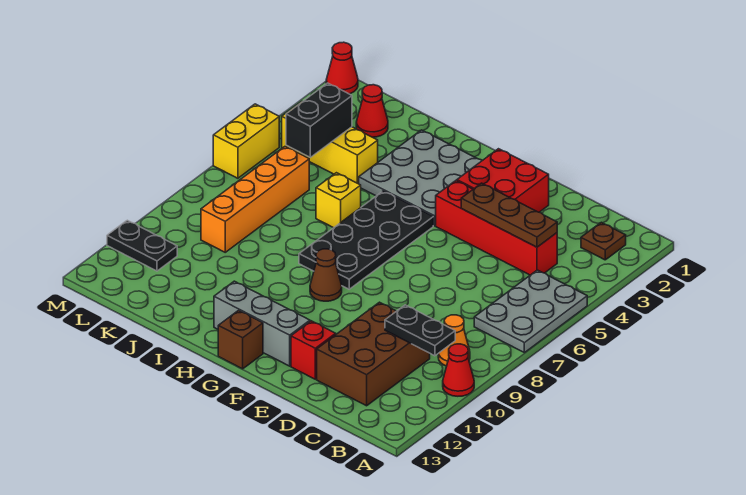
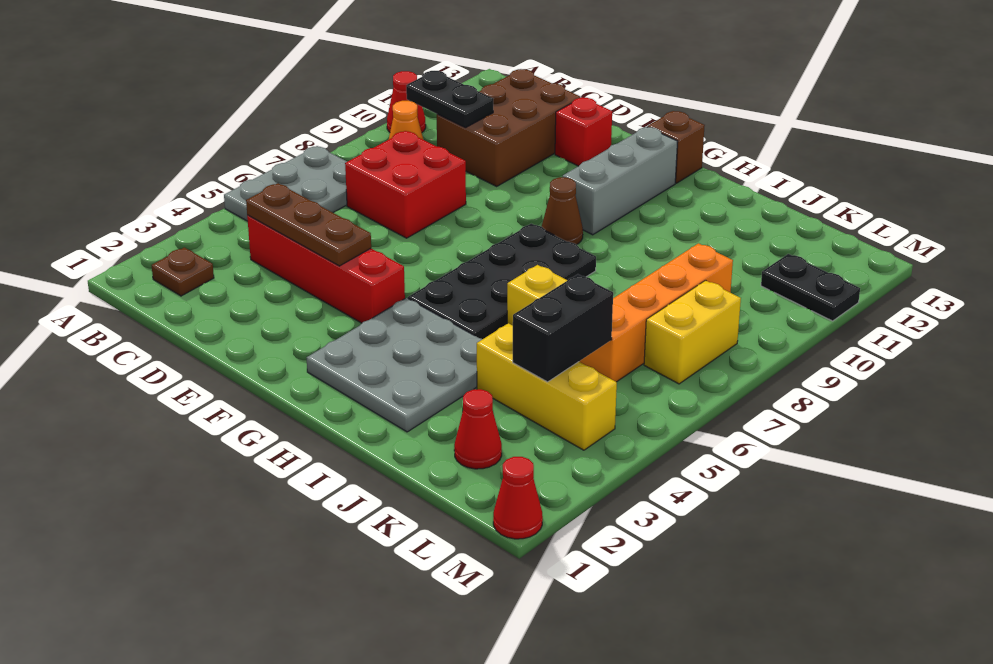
red 2x2 brick [457,149,549,212] -> red 2x2 brick moved to [345,131,466,238]
grey 1x3 brick [214,281,310,366] -> grey 1x3 brick turned to [563,127,678,235]
yellow 1x2 brick [213,104,279,178] -> yellow 1x2 brick moved to [644,280,741,384]

